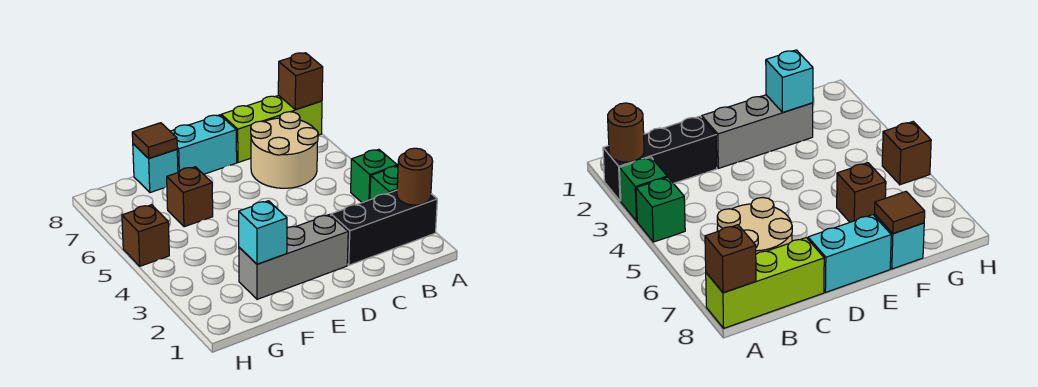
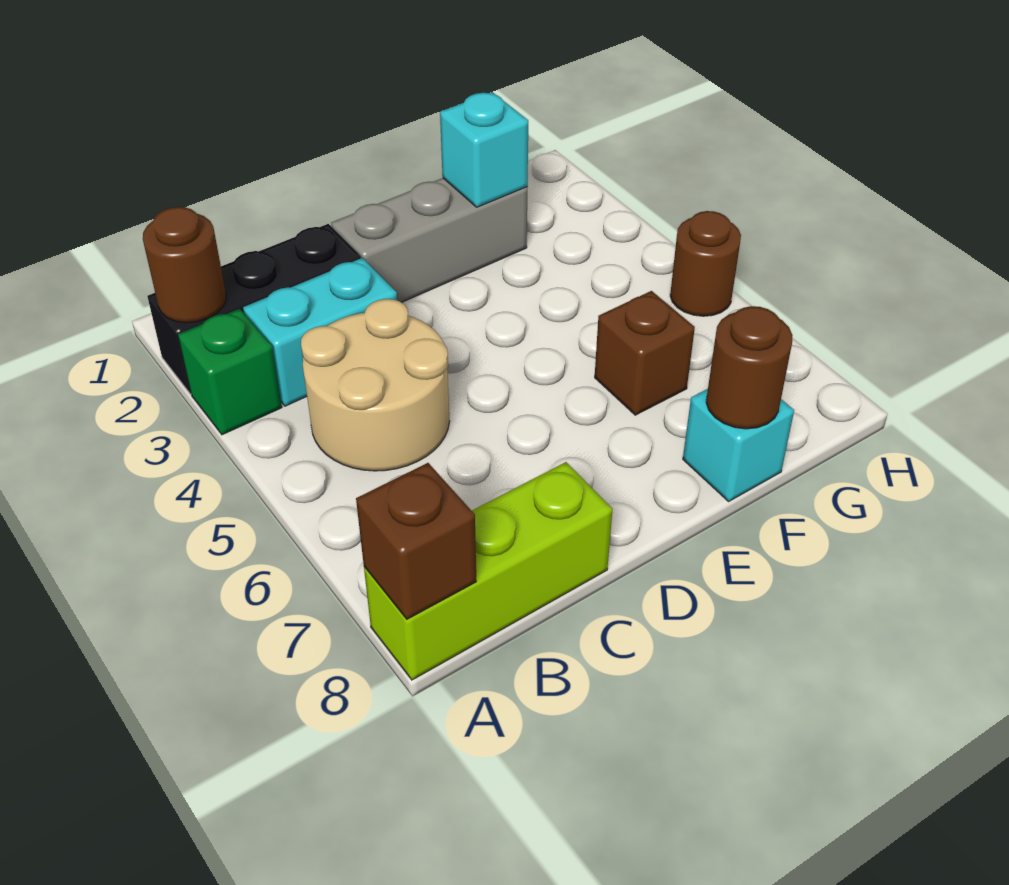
green 1x1 brick [351,149,397,203] -> none
tan 2x2 round brick [251,112,318,188] -> tan 2x2 round brick moved to [301,299,450,471]
cyan 1x2 brick [170,115,237,174] -> cyan 1x2 brick moved to [243,258,397,406]
brown 1x1 tile [132,123,177,158] -> brown 1x1 round brick [706,306,793,429]
brown 1x1 brick [122,205,169,266] -> brown 1x1 round brick [670,211,741,316]

